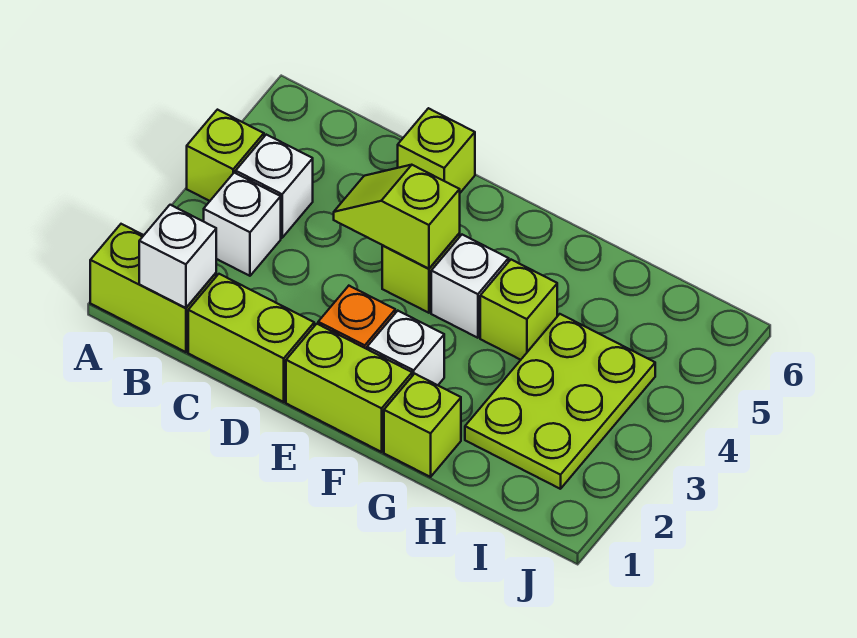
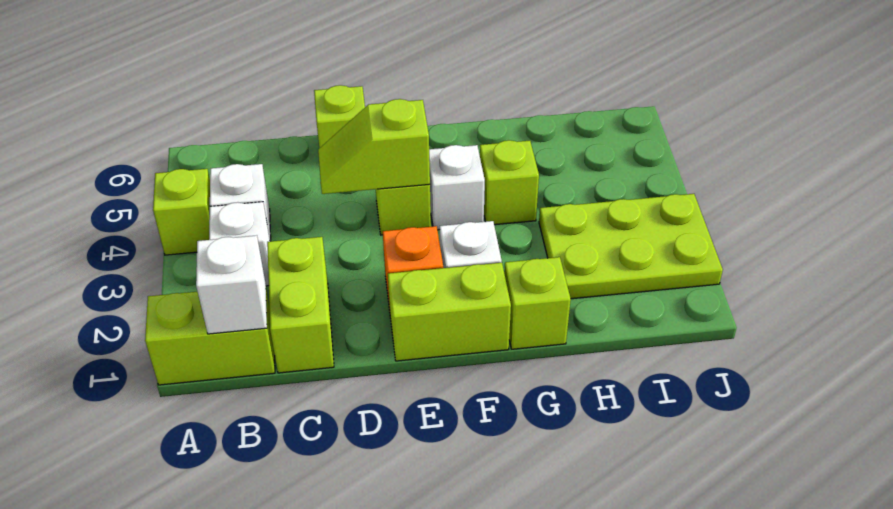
lime 1x2 brick [188,274,314,402] -> lime 1x2 brick turned to [267,237,334,373]
lime 2x3 plate [465,314,655,489] -> lime 2x3 plate turned to [539,194,723,299]

